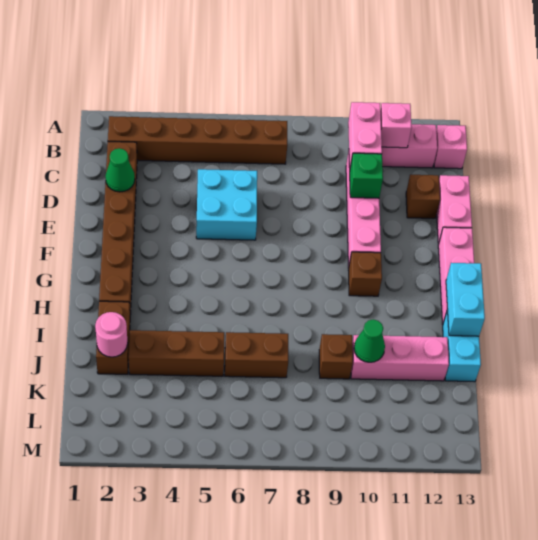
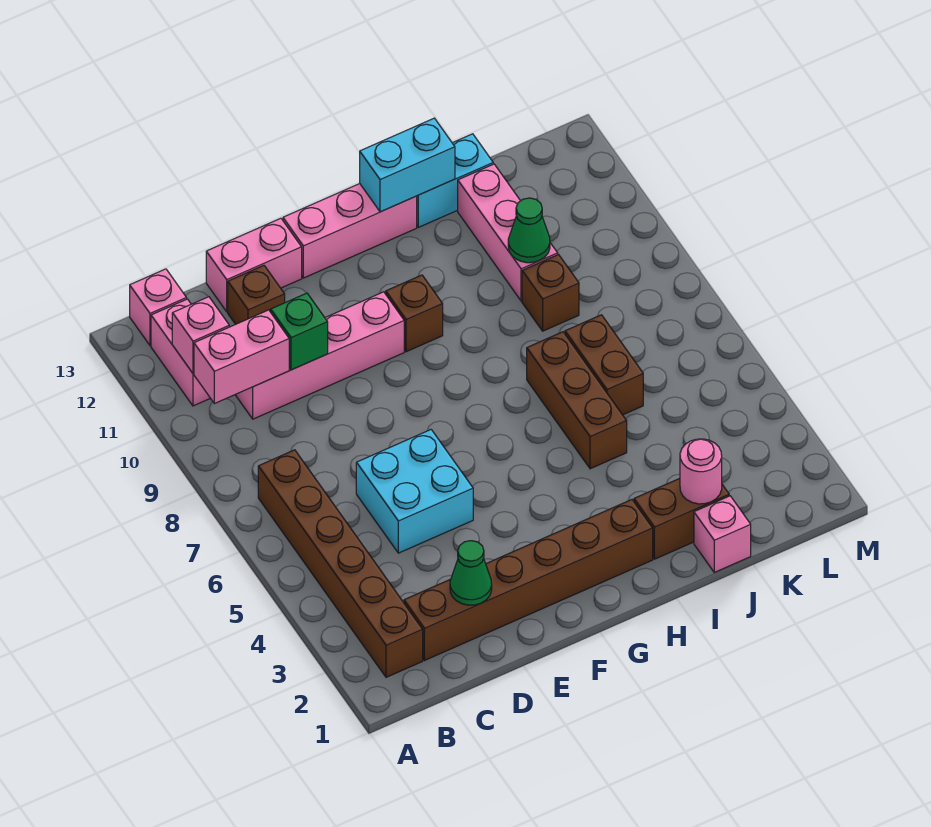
none -> pink 1x1 brick [694,496,751,572]
brown 1x3 brick [129,330,224,376] -> brown 1x3 brick moved to [527,332,627,469]

